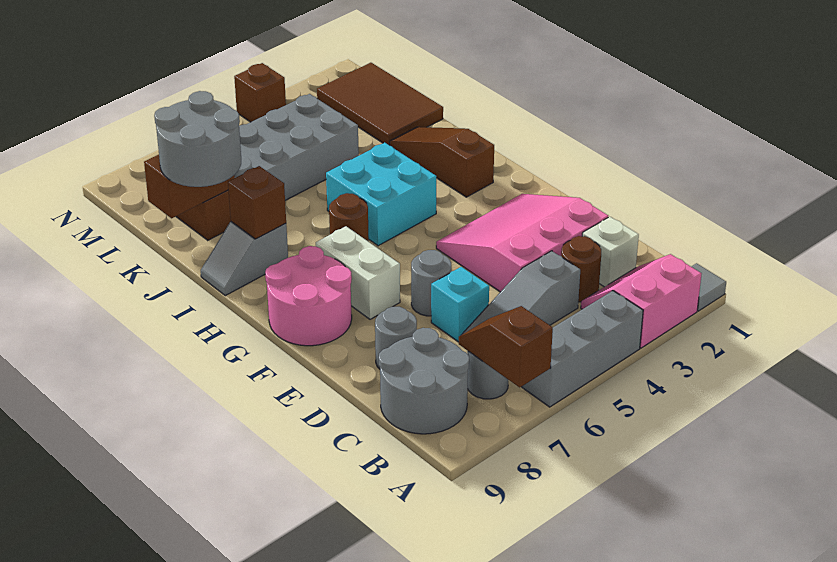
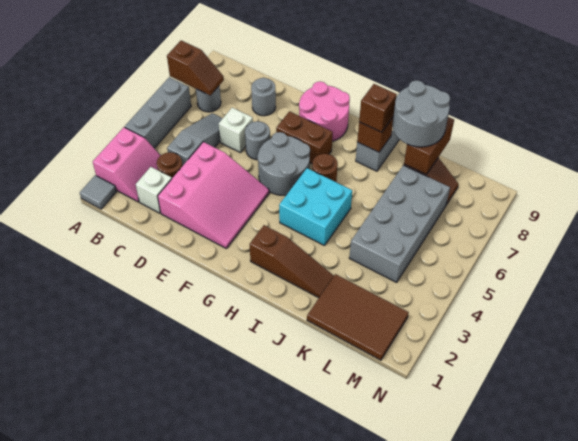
grey 2x2 round brick [379,328,469,434] -> grey 2x2 round brick moved to [257,132,310,195]
cyan 1x1 brick [431,267,489,342] -> white 1x1 brick [219,108,253,152]
white 1x2 brick [316,226,400,319] -> brown 1x2 brick [276,111,333,164]
brown 1x1 brick [234,63,286,122] -> brown 1x1 brick moved to [359,84,397,132]

